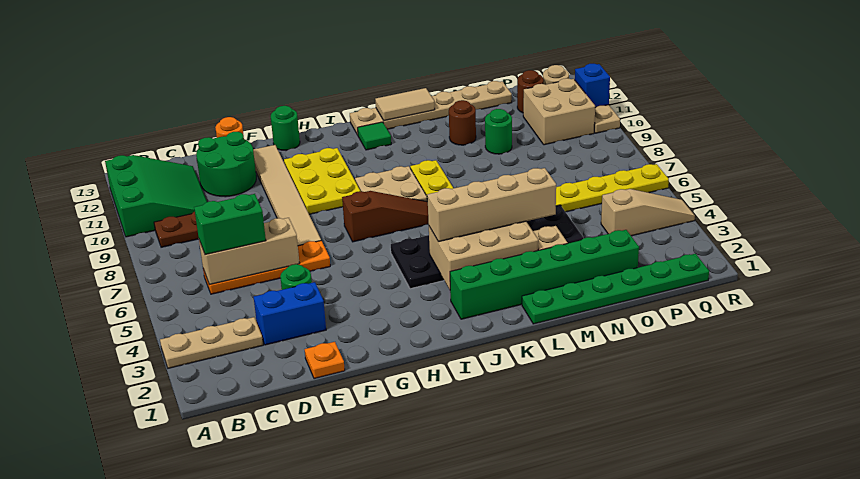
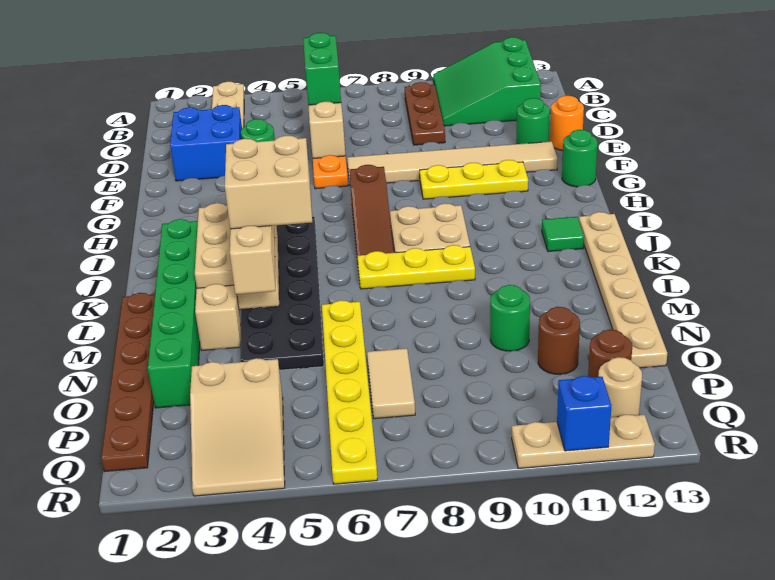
green 3x3 slope [105,155,207,237] -> green 3x3 slope turned to [433,37,541,126]
blue 1x2 brick [254,282,326,345] -> blue 2x2 brick [170,105,242,181]
green 2x2 round brick [196,132,256,197] -> green 1x1 round brick [516,98,550,144]
orange 1x1 plate [305,342,345,379] -> none
yellow 2x3 plate [284,148,360,214] -> yellow 1x3 plate [420,160,528,199]
tan 1x2 tile [375,88,435,121] -> tan 1x2 tile moved to [367,348,415,419]
green 1x6 plate [522,254,709,324] -> brown 1x6 plate [101,293,155,472]
brown 1x1 round brick [449,100,476,145] -> brown 1x1 round brick moved to [538,307,580,374]
tan 1x3 slope [601,189,695,236] -> tan 2x3 slope [190,358,285,496]
tan 2x2 brick [523,78,595,145] -> tan 2x2 brick moved to [225,136,312,229]

